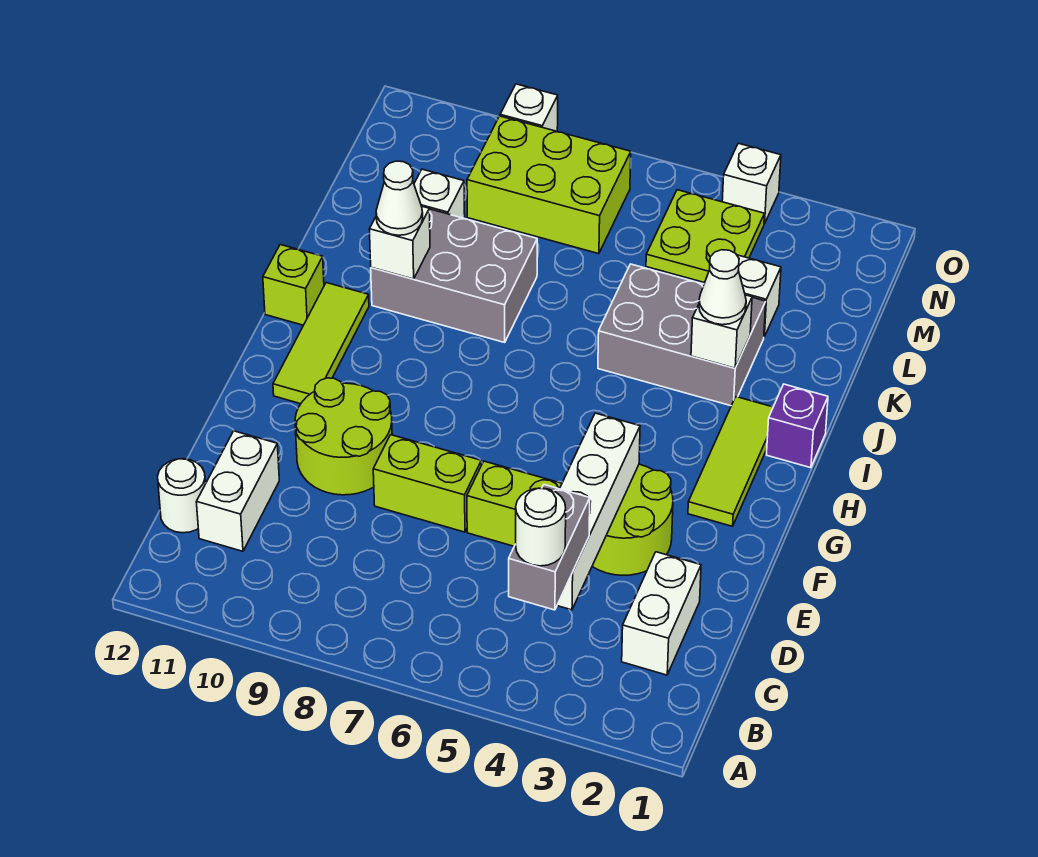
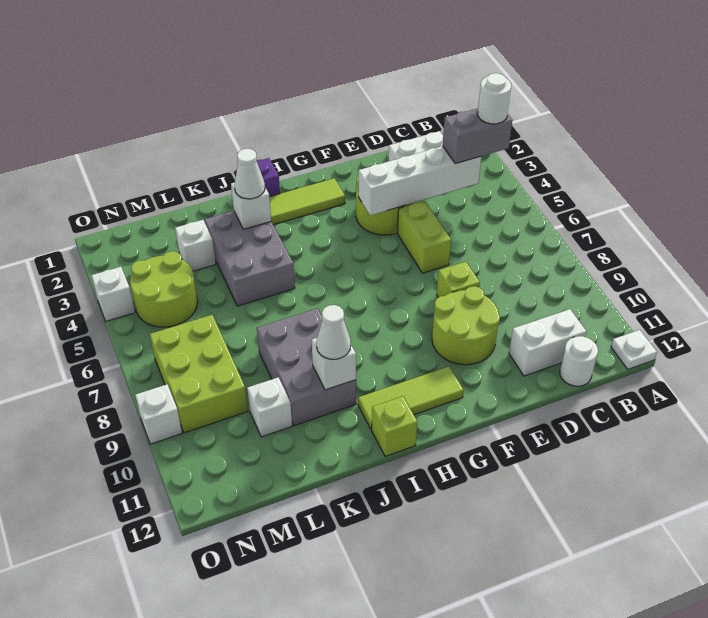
none -> white 1x1 plate [611,330,657,369]
lime 1x2 brick [373,435,481,532] -> lime 1x1 brick [437,262,480,297]
lime 2x2 plate [646,190,764,283] -> lime 2x2 round brick [130,251,198,327]

